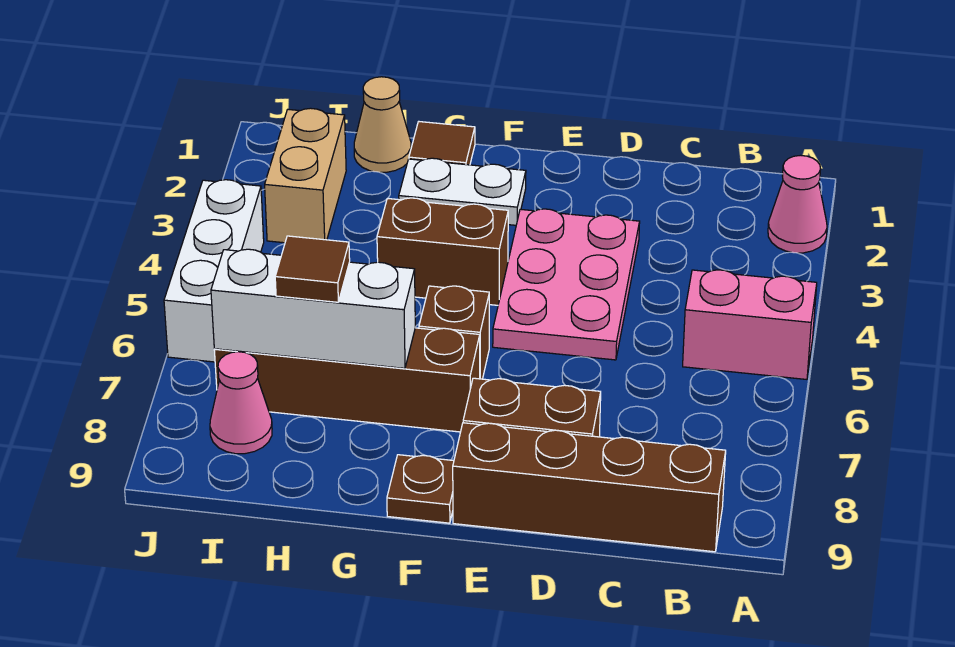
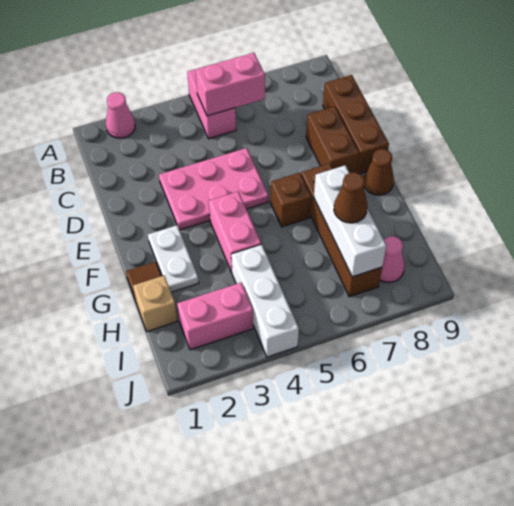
none -> pink 1x2 brick [195,53,265,116]
brown 1x4 brick [453,423,726,552] -> brown 1x3 brick [323,75,389,174]
brown 1x2 brick [377,198,508,305] -> pink 1x2 brick [209,192,261,272]
brown 1x1 plate [387,455,454,523] -> brown 1x1 cone [364,149,394,195]
tan 1x1 cone [354,77,411,172] -> tan 1x1 brick [133,275,177,332]
brown 1x1 tile [275,236,350,302] -> brown 1x1 cone [334,172,368,223]
tan 1x2 brick [265,108,346,243] -> pink 1x2 brick [177,283,253,350]
white 1x3 brick [164,180,264,362] -> white 1x3 brick turned to [231,244,299,357]

